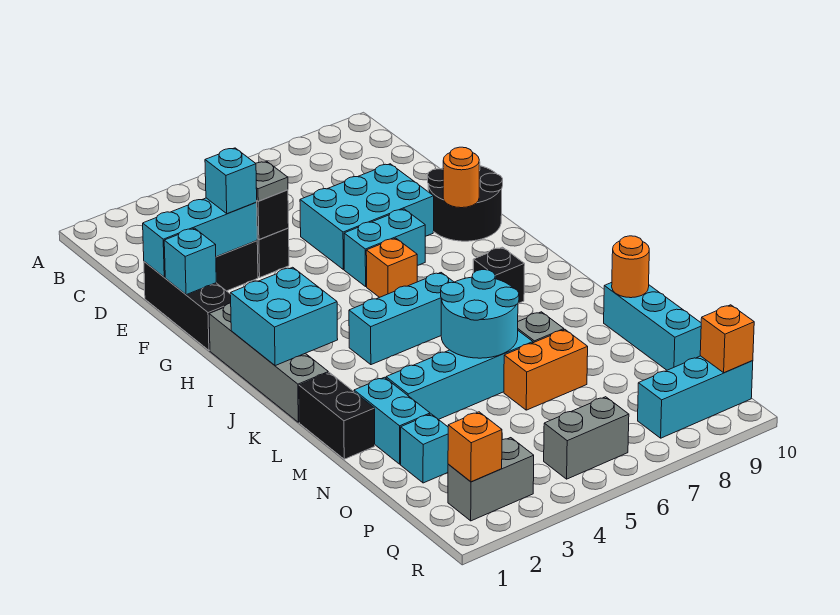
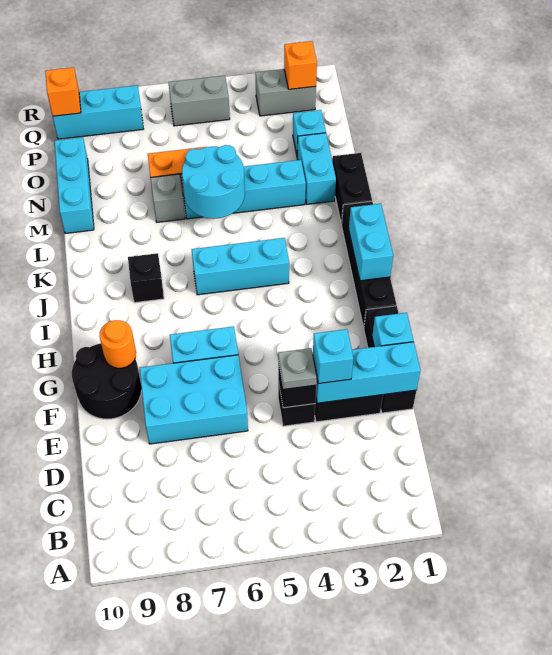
grey 1x4 brick [209,303,328,422] -> black 1x4 brick [342,201,396,328]
orange 1x1 brick [366,238,417,297] -> none
cyan 2x2 brick [231,267,338,366] -> cyan 1x2 brick [349,204,393,281]
orange 1x1 round brick [612,236,649,298] -> none

